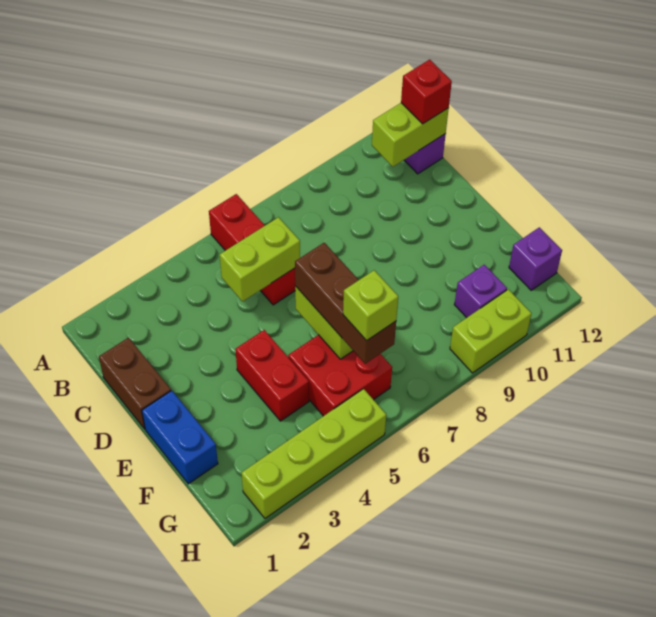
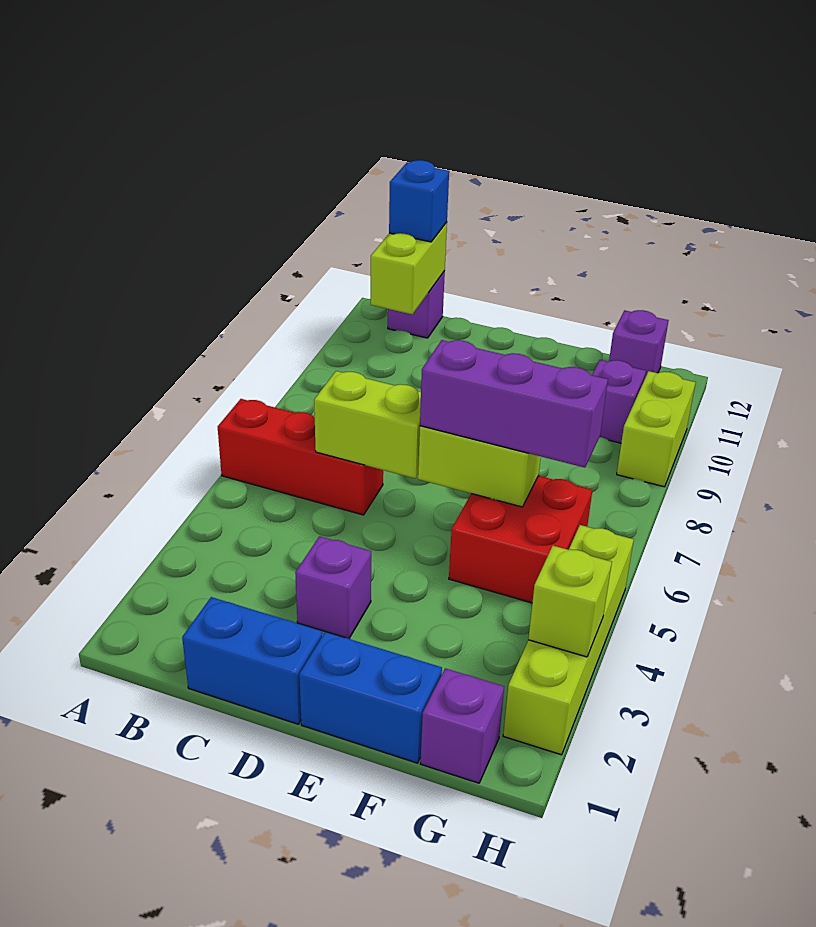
red 1x1 brick [401,60,452,124] -> blue 1x1 brick [389,160,449,242]
brown 1x2 brick [99,338,171,429] -> blue 1x2 brick [182,597,322,724]
lime 1x2 brick [220,217,300,302] -> lime 1x2 brick turned to [314,371,421,478]
none -> purple 1x1 brick [295,536,371,639]
red 1x2 brick [235,330,309,421] -> none
brown 1x3 brick [295,243,396,364] -> purple 1x3 brick [420,340,608,468]
none -> purple 1x1 brick [420,668,504,783]
lime 1x1 brick [343,270,398,341] -> lime 1x1 brick moved to [528,546,612,657]

